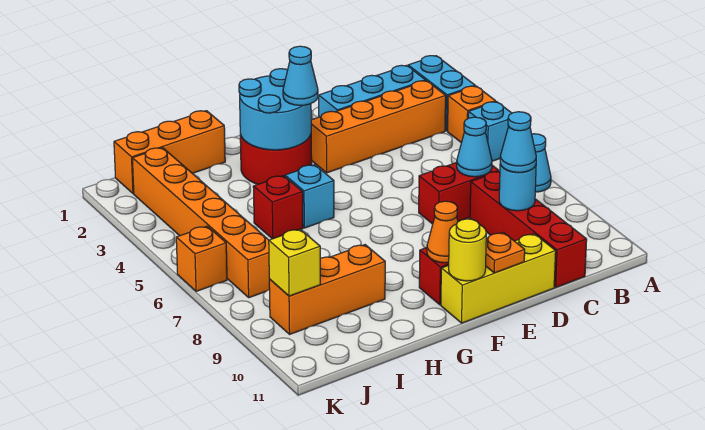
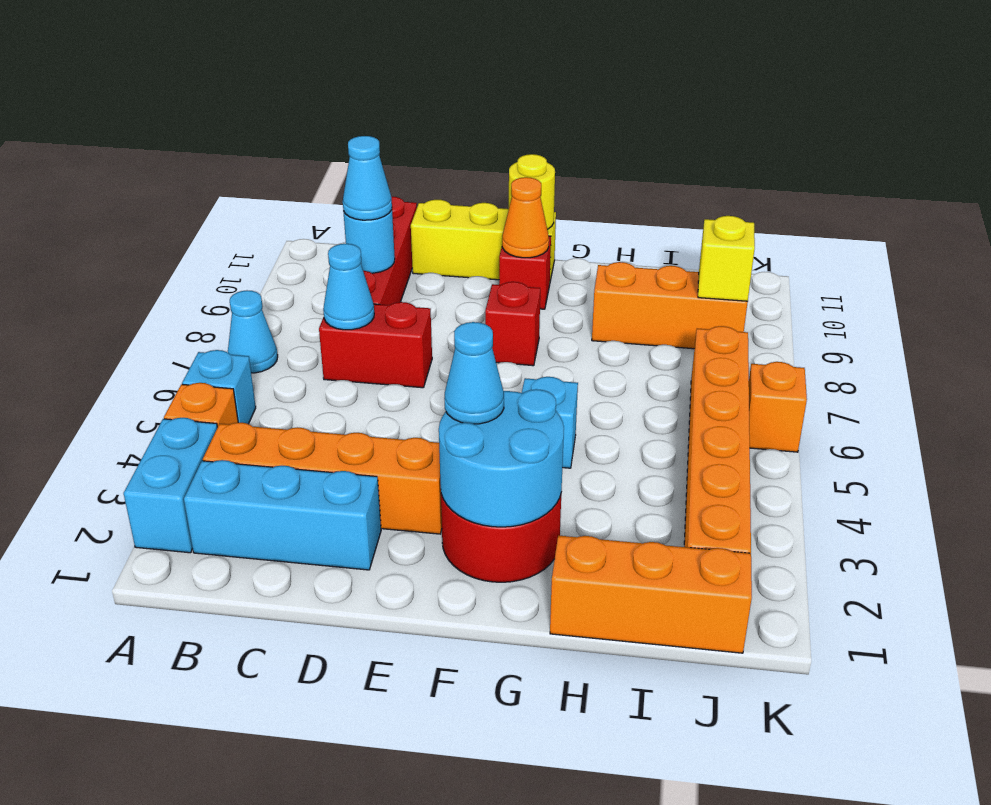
orange 1x1 plate [486,233,525,273] -> none
red 1x1 brick [253,176,303,239] -> red 1x1 brick moved to [485,282,540,366]

